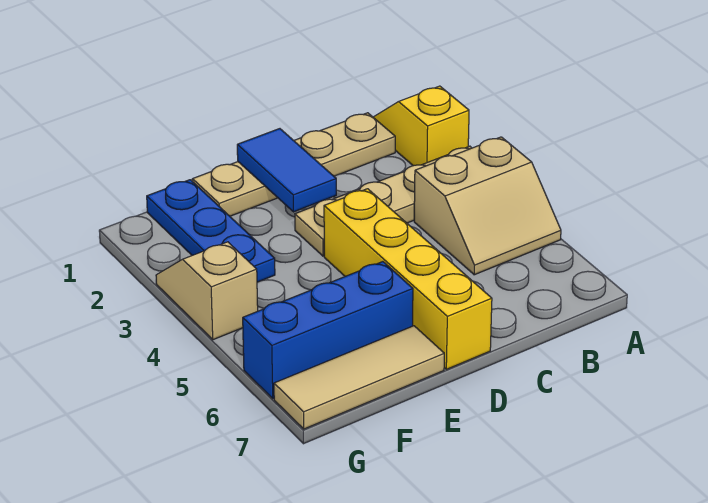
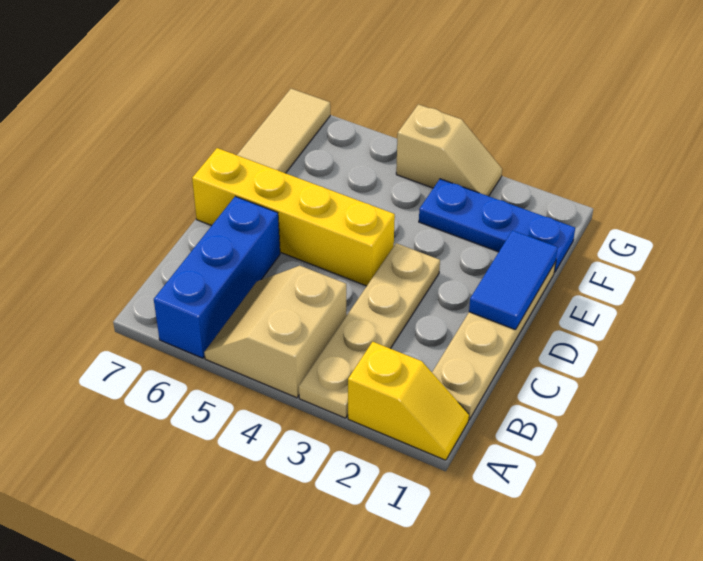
blue 1x2 tile [237,129,336,212] -> blue 1x2 tile turned to [469,230,558,330]
blue 1x3 brick [243,262,413,399] -> blue 1x3 brick moved to [154,196,280,358]

